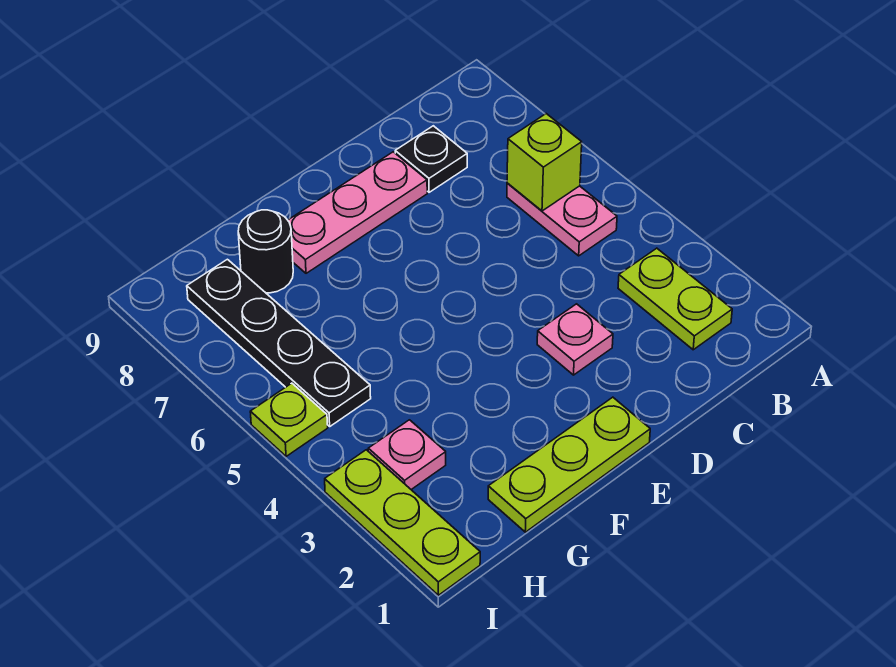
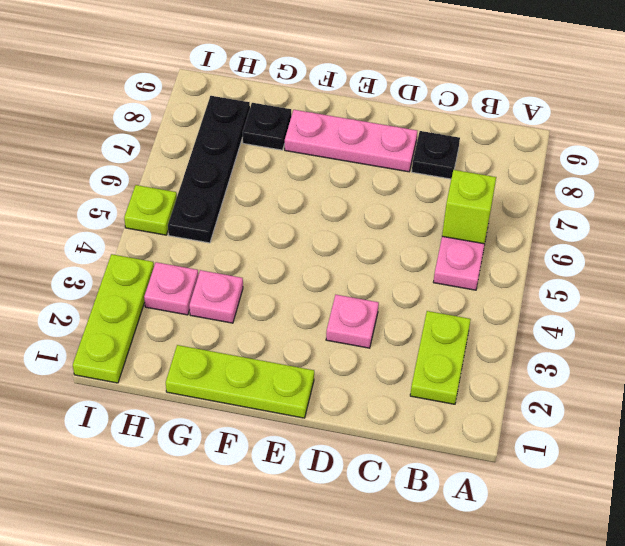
none -> pink 1x1 plate [189,270,243,323]
black 1x1 round brick [238,210,293,293] -> black 1x1 plate [243,103,291,150]

